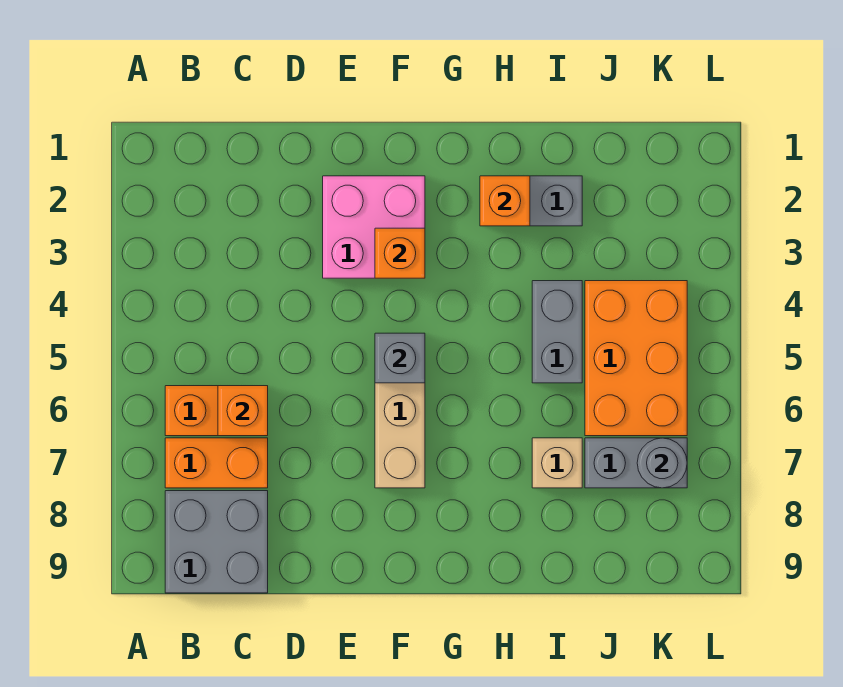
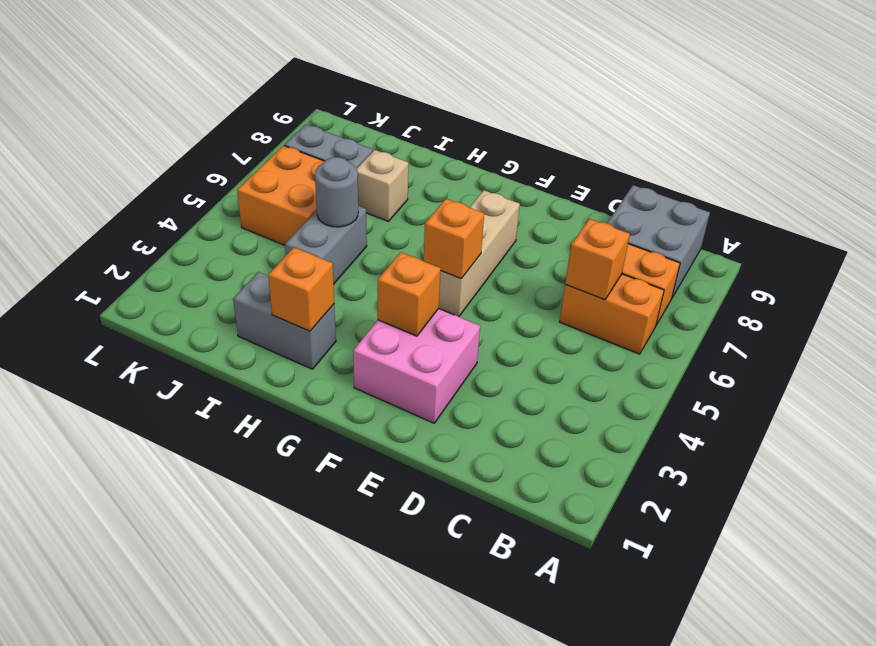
grey 1x1 brick [375,333,425,383] -> orange 1x1 brick [424,199,484,279]
orange 2x3 brick [585,281,687,436] -> orange 2x2 brick [237,146,324,245]
grey 1x1 round brick [637,438,687,488] -> grey 1x1 round brick moved to [315,157,358,227]

